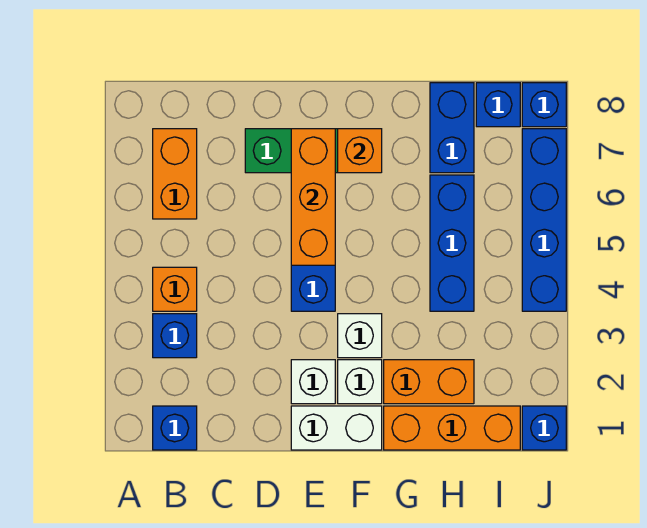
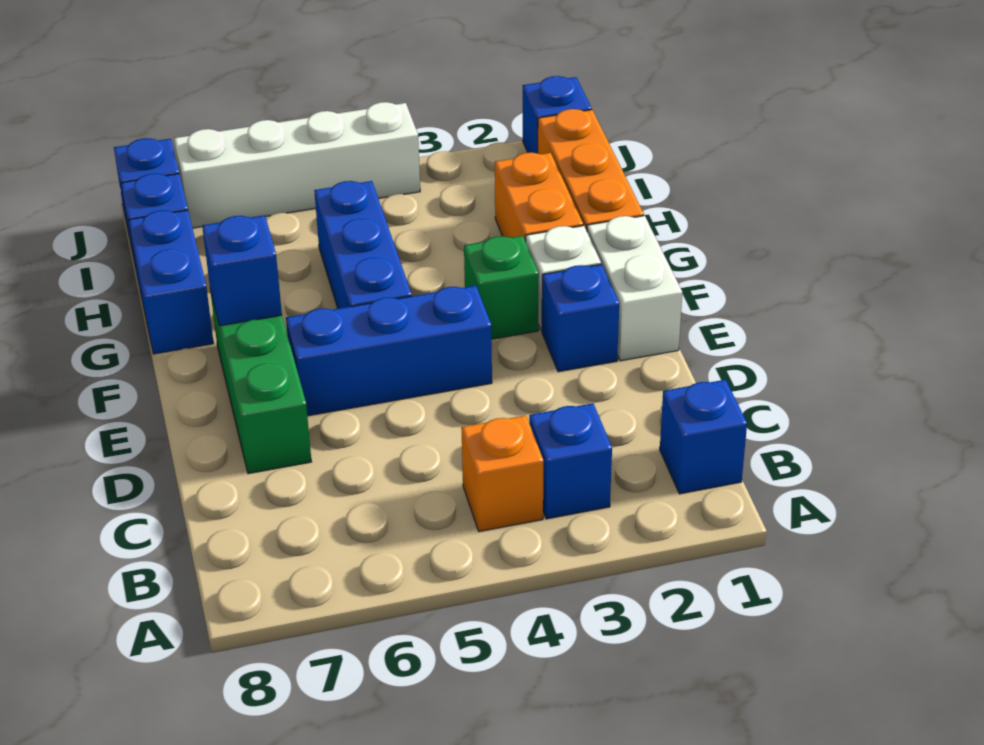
orange 1x2 brick [153,129,197,219] -> none
white 1x1 brick [291,360,335,404] -> blue 1x1 brick [542,264,619,372]
orange 1x3 brick [291,129,335,265] -> none
white 1x1 brick [338,314,382,358] -> green 1x1 brick [464,236,539,339]
orange 1x1 brick [338,129,382,173] -> blue 1x1 brick [202,215,282,326]
blue 1x3 brick [430,175,474,311] -> blue 1x3 brick turned to [314,181,412,309]
blue 1x2 brick [430,83,474,173] -> blue 1x2 brick turned to [129,210,214,354]
blue 1x4 brick [522,129,566,311] -> white 1x4 brick [174,102,420,228]

